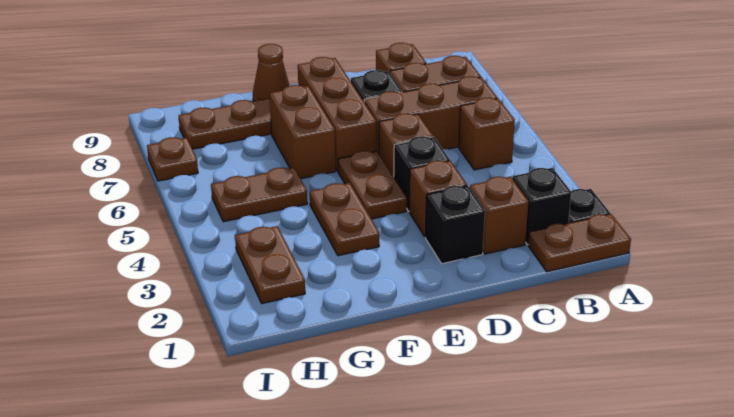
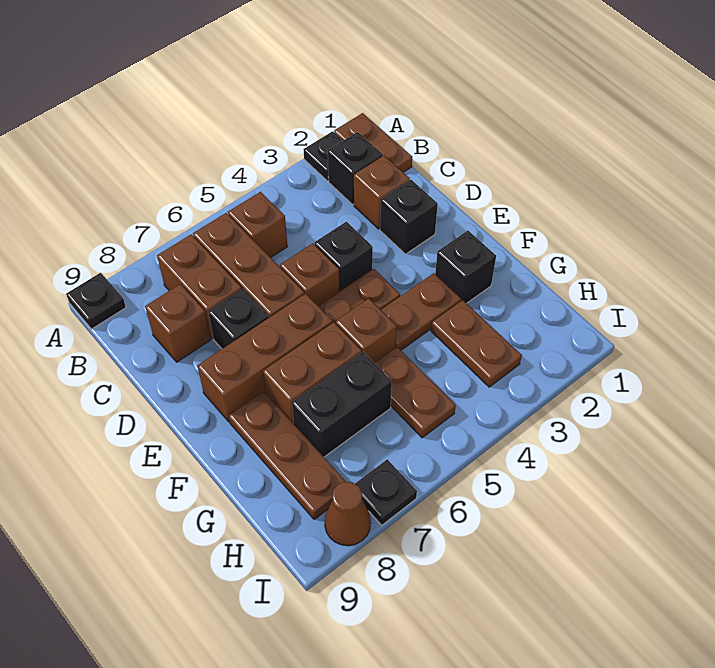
none -> black 1x1 plate [66,273,126,329]
brown 1x1 brick [409,161,467,237] -> brown 1x1 brick moved to [336,298,397,363]
none -> black 1x1 brick [435,231,496,303]
brown 1x1 cone [253,44,290,101] -> brown 1x1 cone moved to [325,482,371,546]
none -> black 1x2 brick [292,352,392,457]
brown 1x2 plate [235,226,305,304] -> brown 1x2 plate turned to [431,300,522,387]
brown 1x1 plate [147,137,198,181] -> black 1x1 plate [355,459,417,525]

